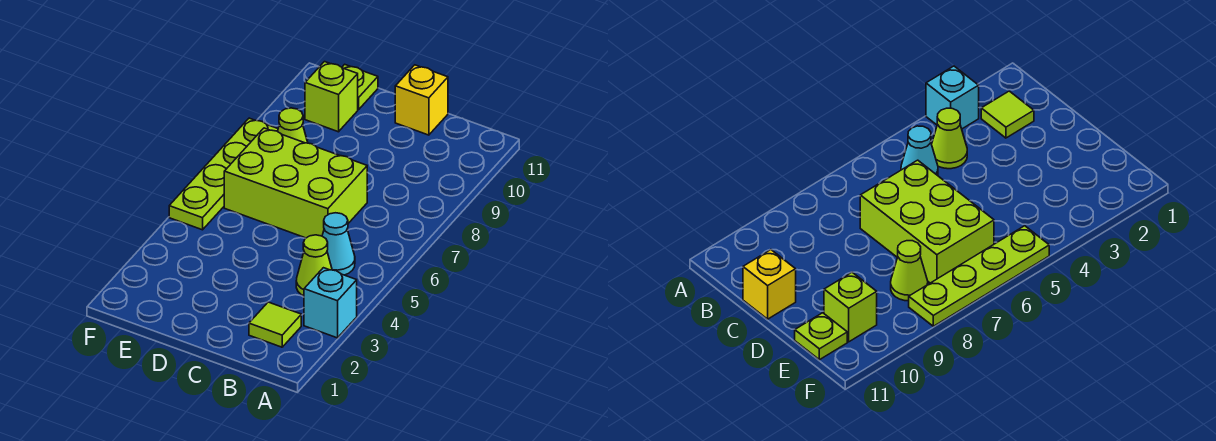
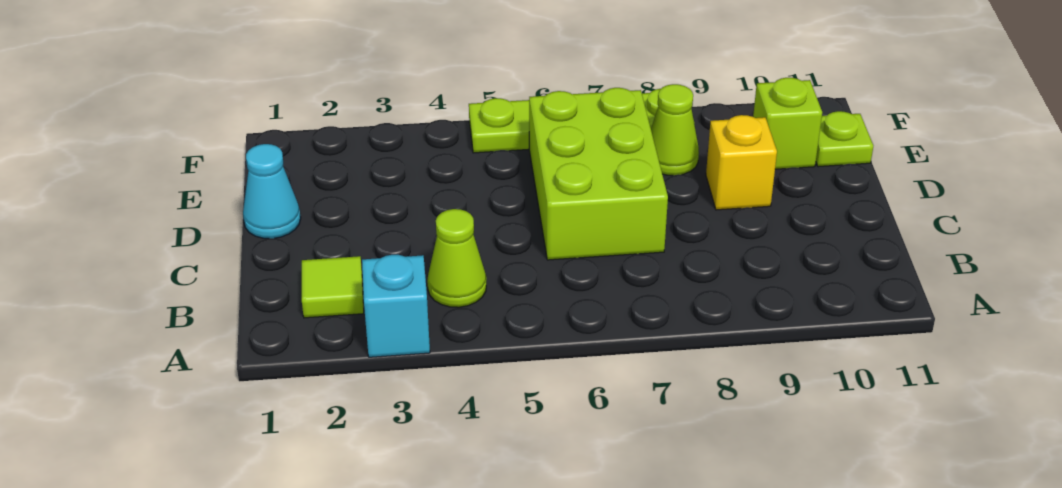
cyan 1x1 cone [322,213,355,275] -> cyan 1x1 cone moved to [243,144,301,238]
yellow 1x1 brick [395,65,448,135] -> yellow 1x1 brick moved to [706,115,777,210]

